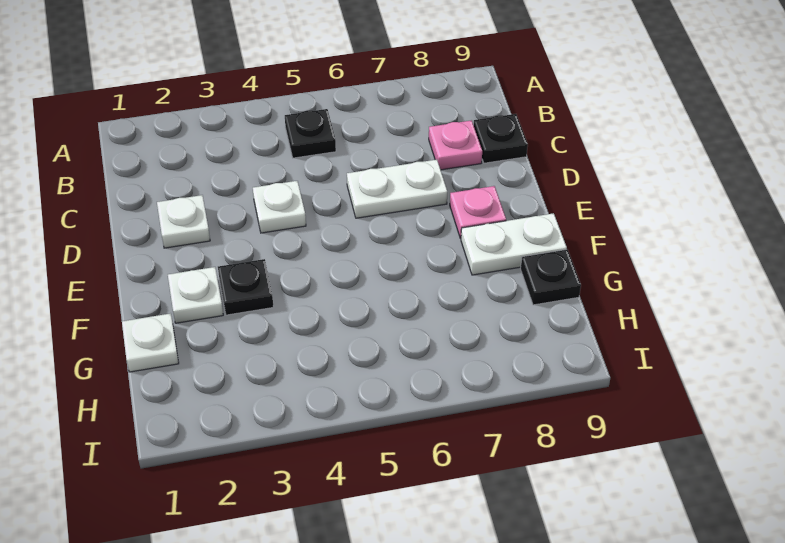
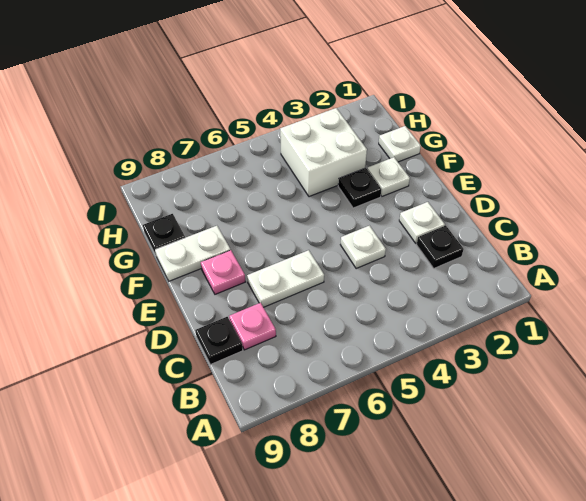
black 1x1 plate [285,109,336,158] -> black 1x1 plate moved to [417,226,464,268]
none -> white 2x2 brick [280,108,367,197]

